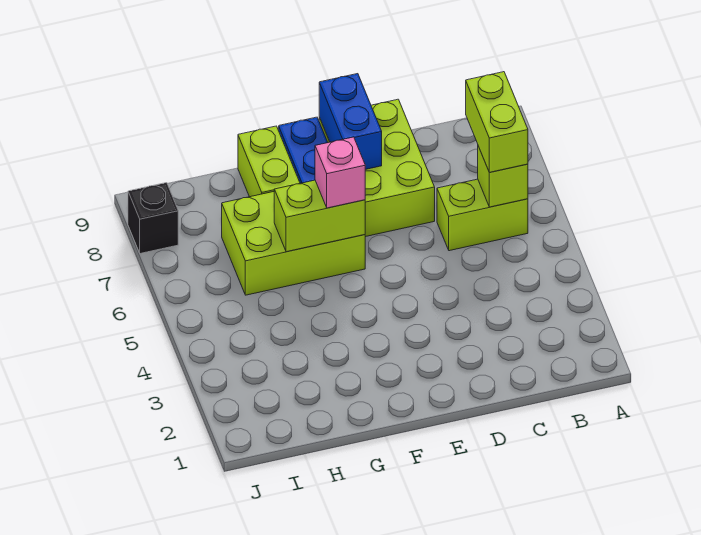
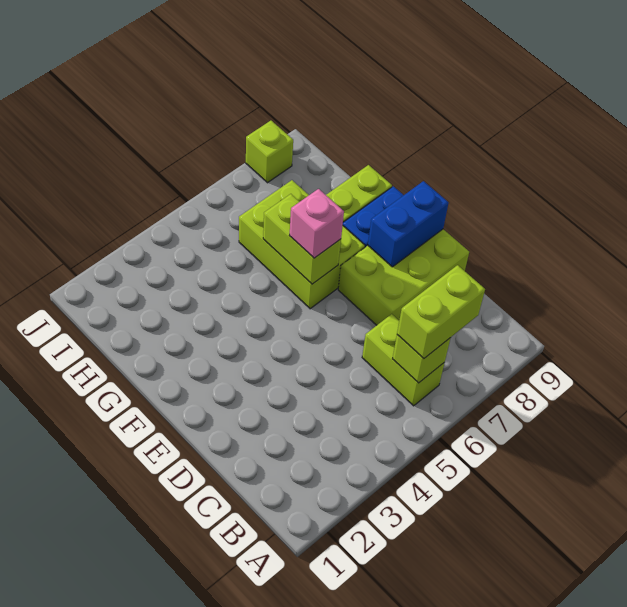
black 1x1 brick [128,183,178,254] -> lime 1x1 brick [246,121,293,183]

